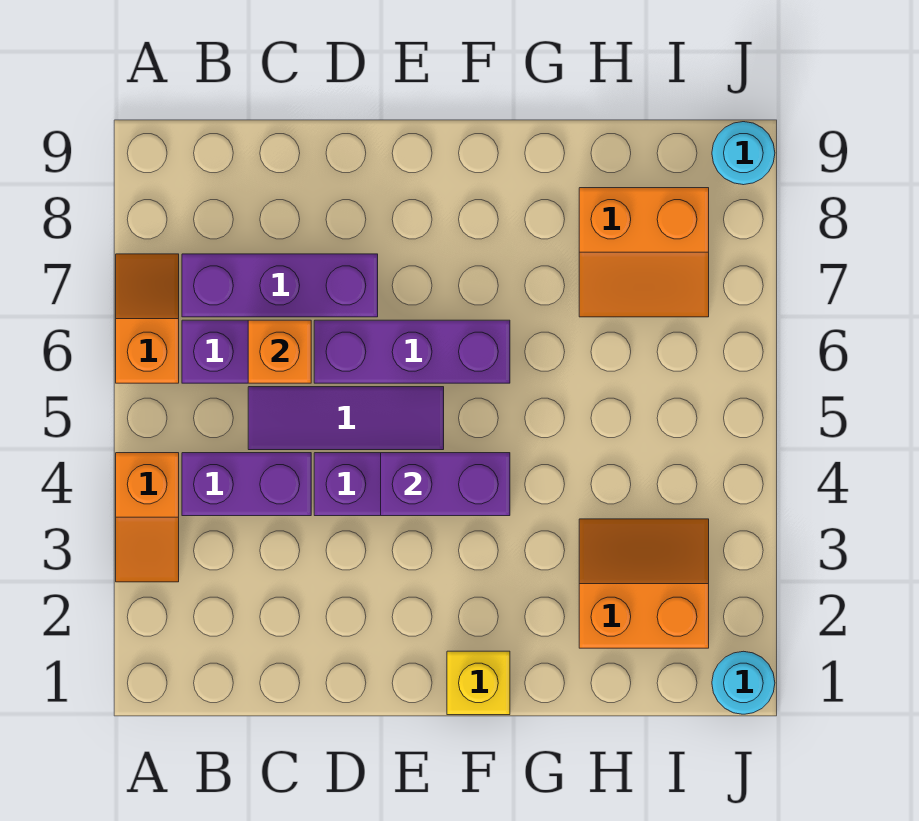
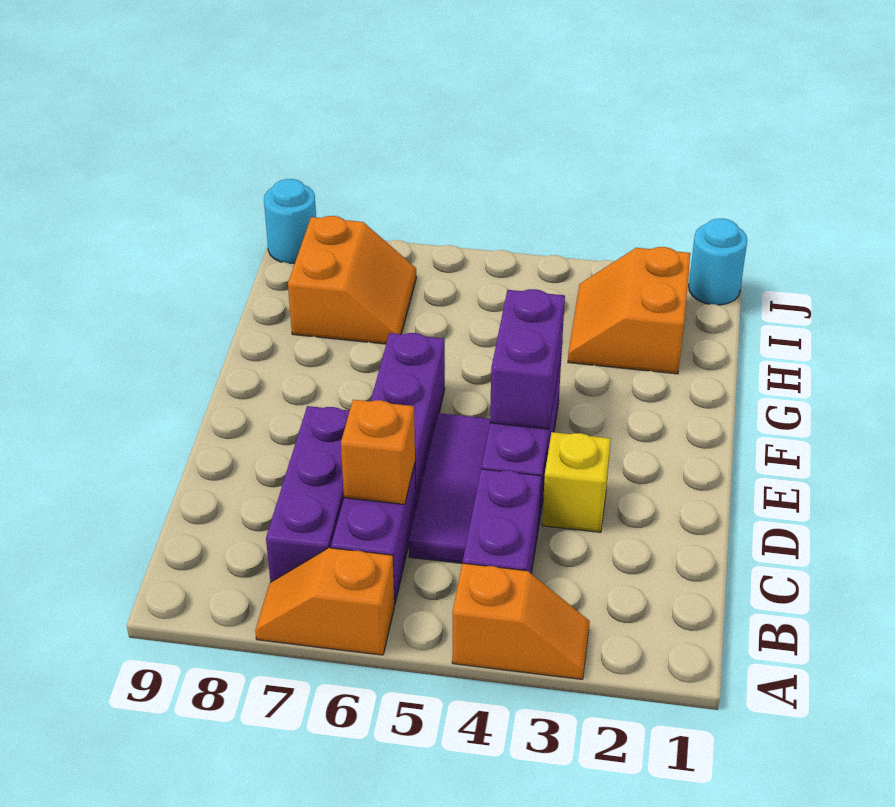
yellow 1x1 brick [447,651,510,715] -> yellow 1x1 brick moved to [542,432,611,532]

